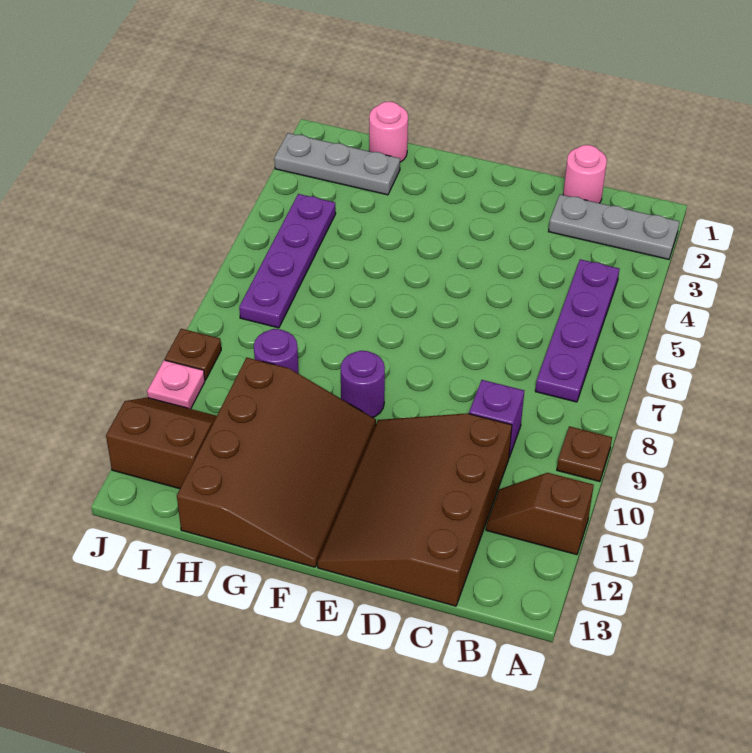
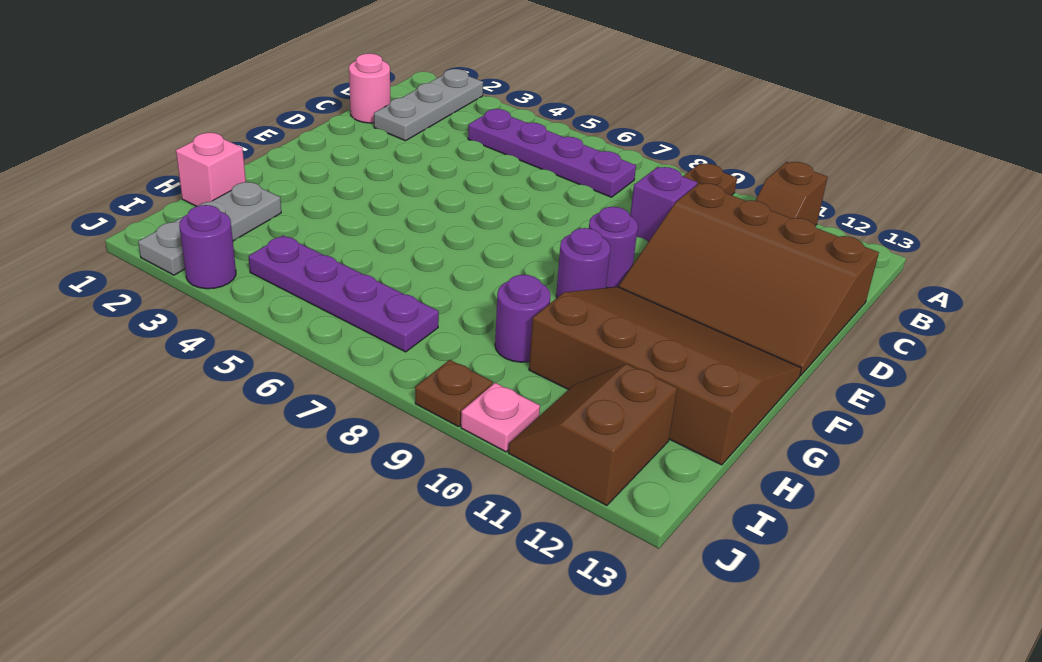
none -> purple 1x1 round brick [589,207,638,288]
pink 1x1 round brick [369,102,408,162] -> pink 1x1 brick [176,133,246,207]
none -> purple 1x1 round brick [179,205,236,289]

